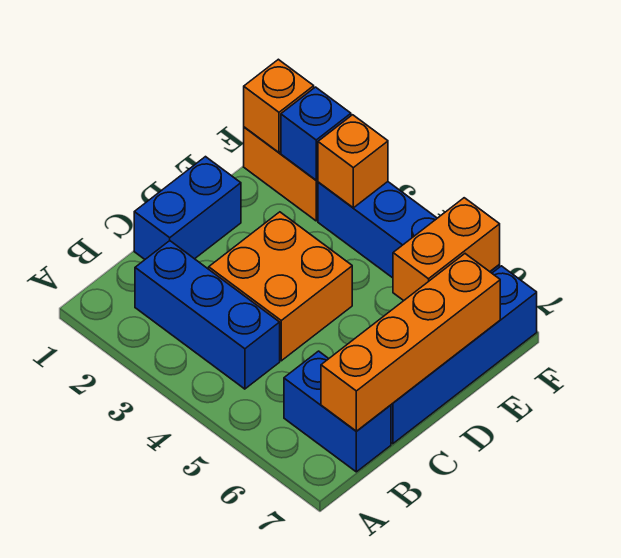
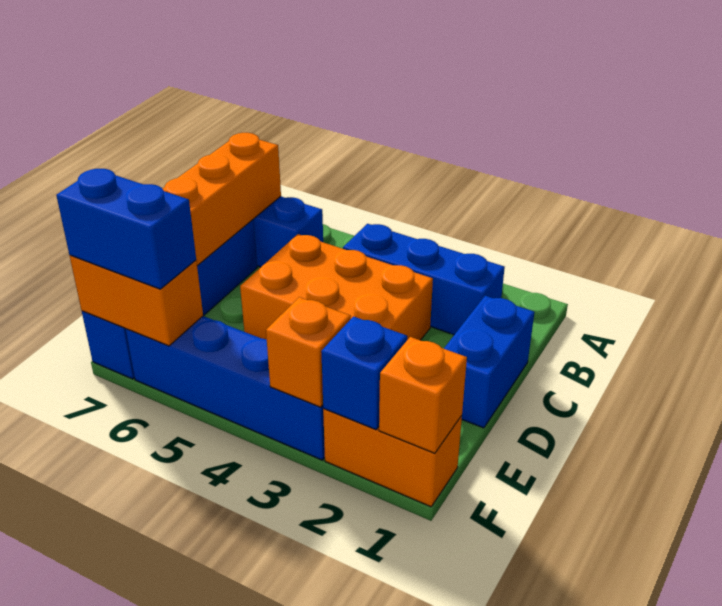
orange 2x2 brick [209,212,352,361] -> orange 2x3 brick [240,234,433,340]
orange 1x2 brick [393,198,500,301] -> orange 1x2 brick turned to [70,255,203,346]
none -> blue 1x2 brick [56,169,196,289]

